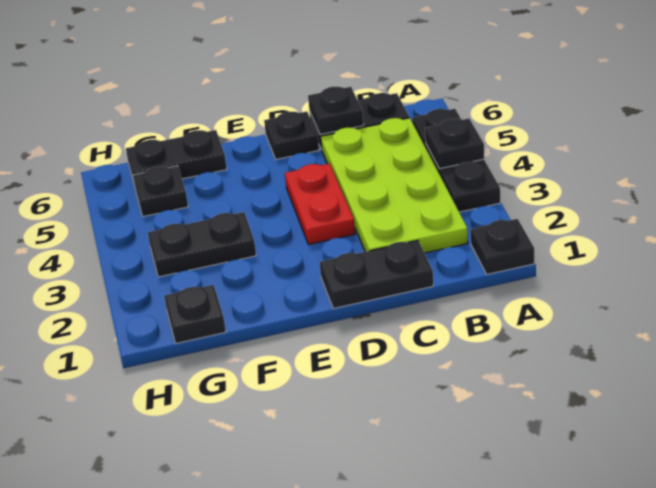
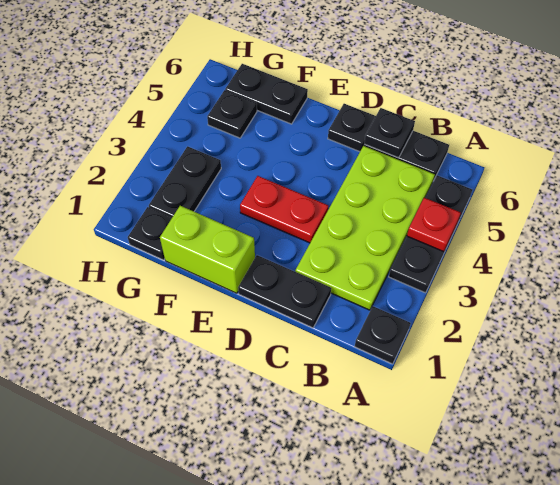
black 1x1 plate [425,118,484,169] -> red 1x1 plate [407,198,461,252]
red 1x2 plate [285,163,355,244] -> red 1x2 plate turned to [240,176,328,243]
none -> lime 1x2 brick [160,206,255,293]
black 1x2 plate [148,212,256,277] -> black 1x2 plate turned to [149,146,221,217]

